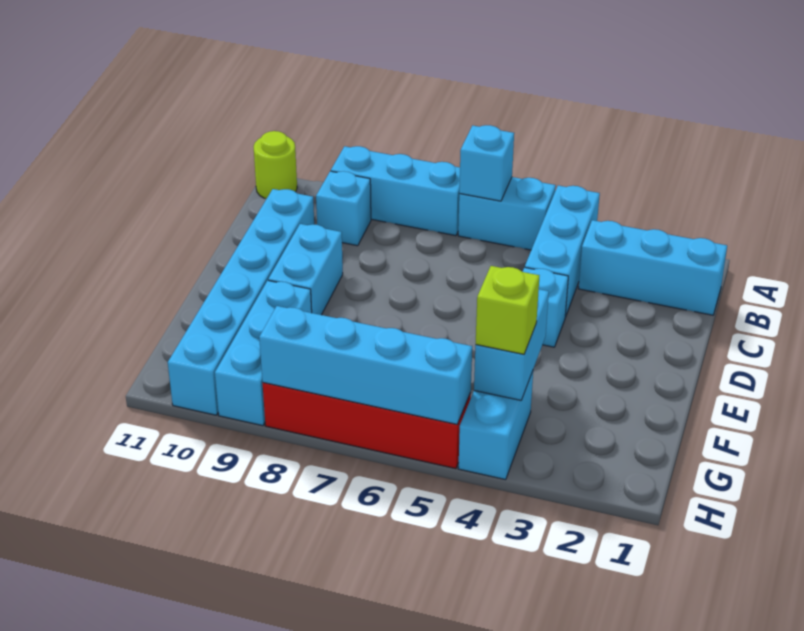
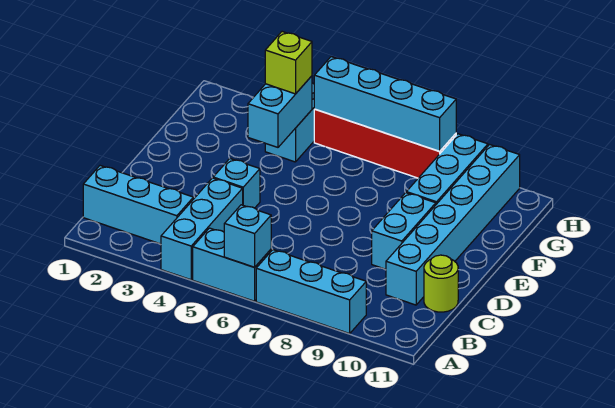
lime 1x1 round brick [254,131,297,199] -> lime 1x1 round brick moved to [424,255,458,312]
cyan 1x1 brick [316,171,371,246] -> none

